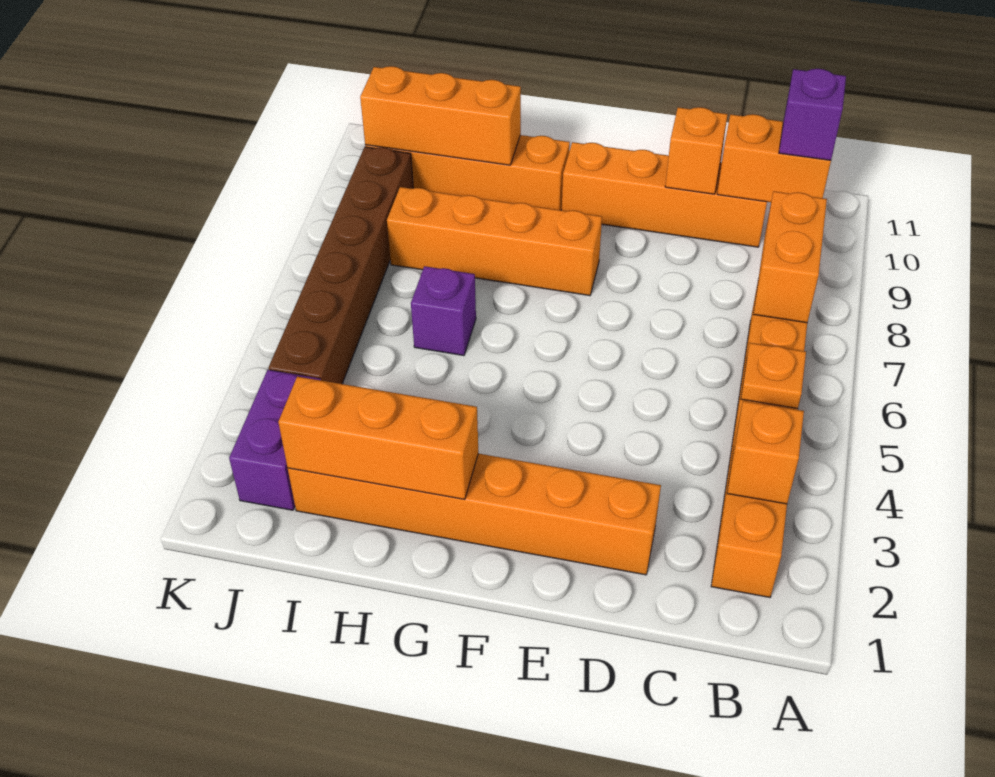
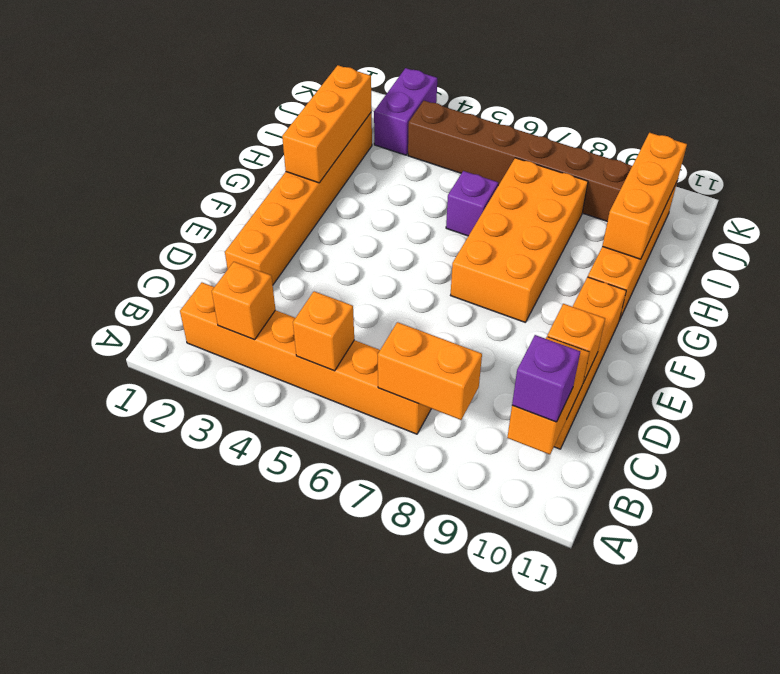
orange 1x1 plate [741,343,806,409] -> orange 1x1 brick [293,291,354,371]
orange 1x4 brick [387,187,602,296] -> orange 2x4 brick [451,158,588,322]
purple 1x2 brick [229,370,321,510] -> purple 1x2 brick turned to [374,68,437,155]

